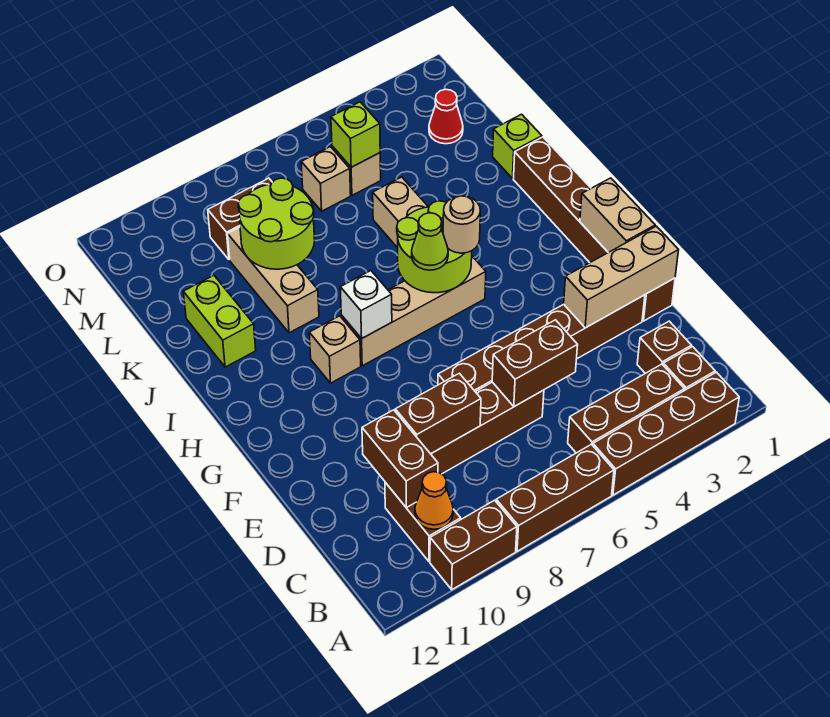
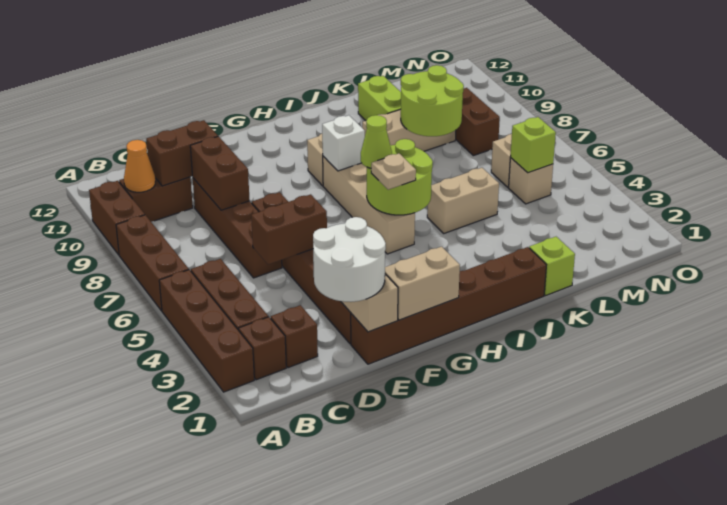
none -> white 2x2 round brick [313,217,386,302]
brown 1x2 brick [492,320,578,407] -> brown 1x2 brick turned to [251,194,327,265]
tan 1x1 round brick [443,196,480,253] -> tan 1x1 plate [371,153,416,190]
lime 1x2 brick [183,275,256,367] -> lime 1x2 brick turned to [358,76,401,121]
red 1x1 cone [429,89,463,144] -> none

